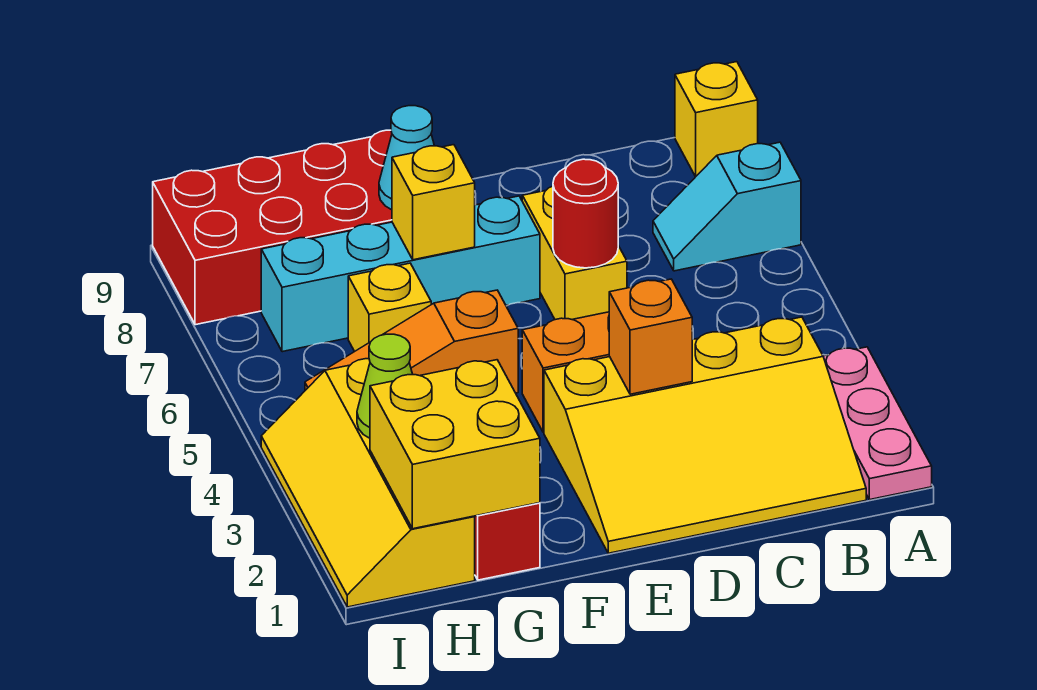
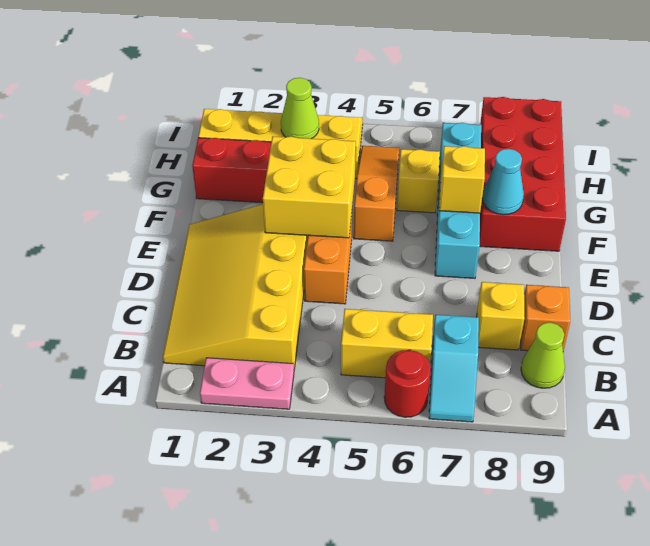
pink 1x3 plate [823,347,932,500] -> pink 1x2 plate [200,358,294,409]
cyan 1x2 slope [653,142,801,271] -> cyan 1x2 slope turned to [429,315,479,422]
yellow 1x1 brick [675,62,758,177] -> yellow 1x1 brick moved to [477,282,524,350]
none -> lime 1x1 cone [521,323,565,388]
orange 1x1 brick [609,279,692,394] -> orange 1x1 brick moved to [521,285,570,351]
yellow 1x2 brick [522,186,627,320] -> yellow 1x2 brick moved to [341,309,433,378]
red 1x1 round brick [553,159,618,268] -> red 1x1 round brick moved to [384,350,431,417]
yellow 2x2 brick [370,360,540,529] -> yellow 2x2 brick moved to [263,137,356,238]

